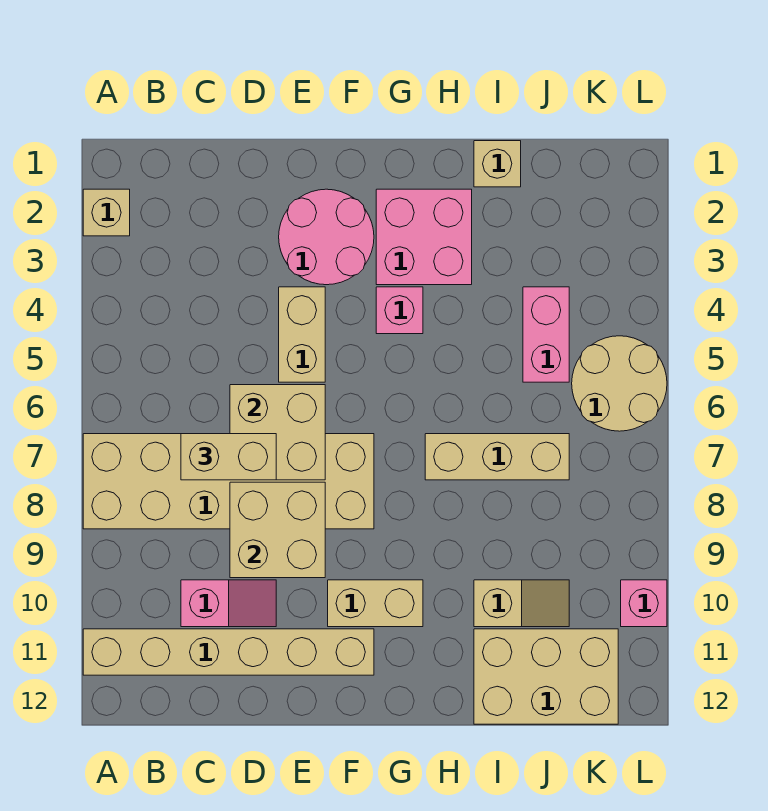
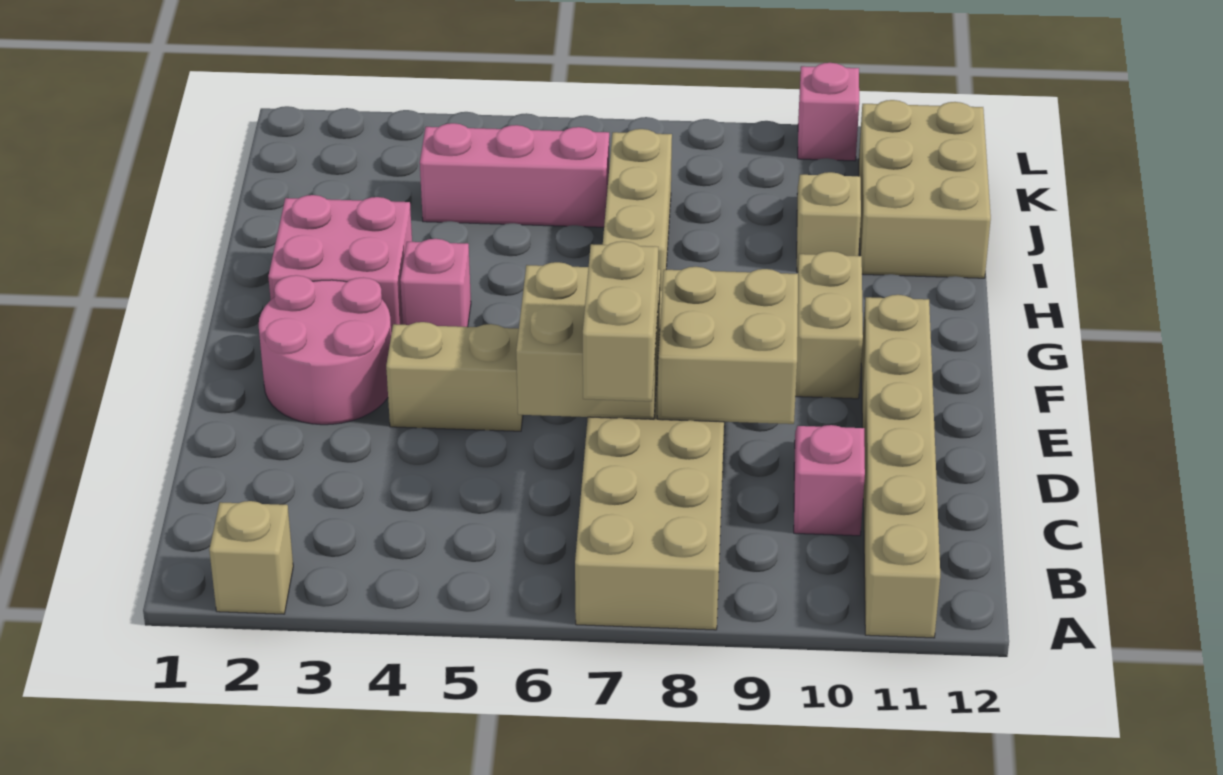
tan 1x1 brick [474,141,521,187] -> none
pink 1x2 brick [523,287,569,382] -> pink 1x3 brick [420,123,609,227]
tan 2x2 round brick [572,336,667,431] -> none

